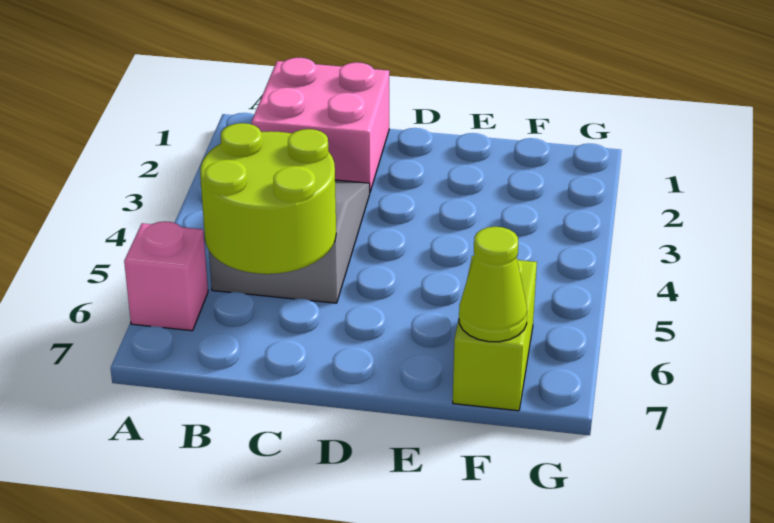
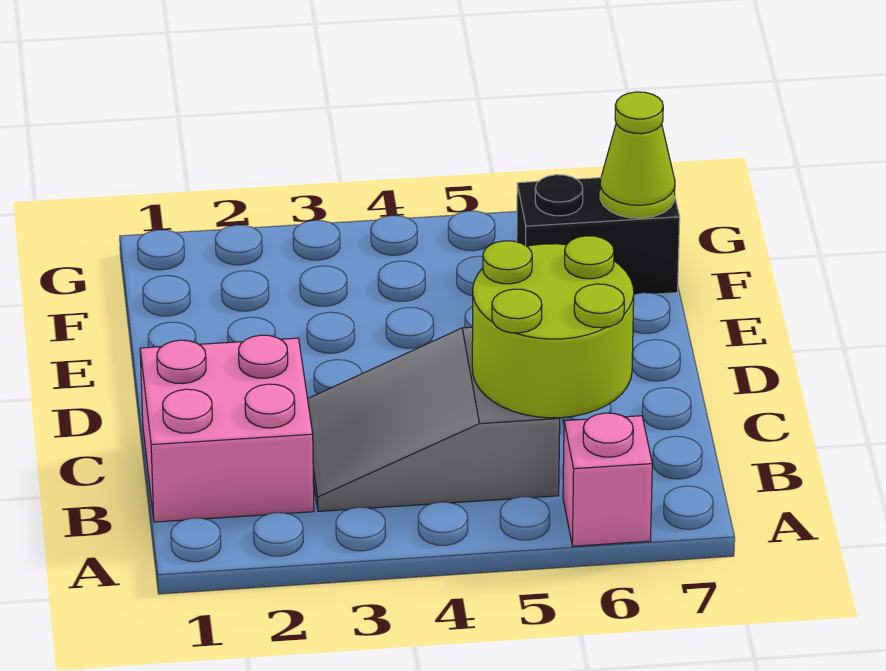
lime 1x2 brick [453,256,537,411] -> black 1x2 brick [517,175,680,294]

